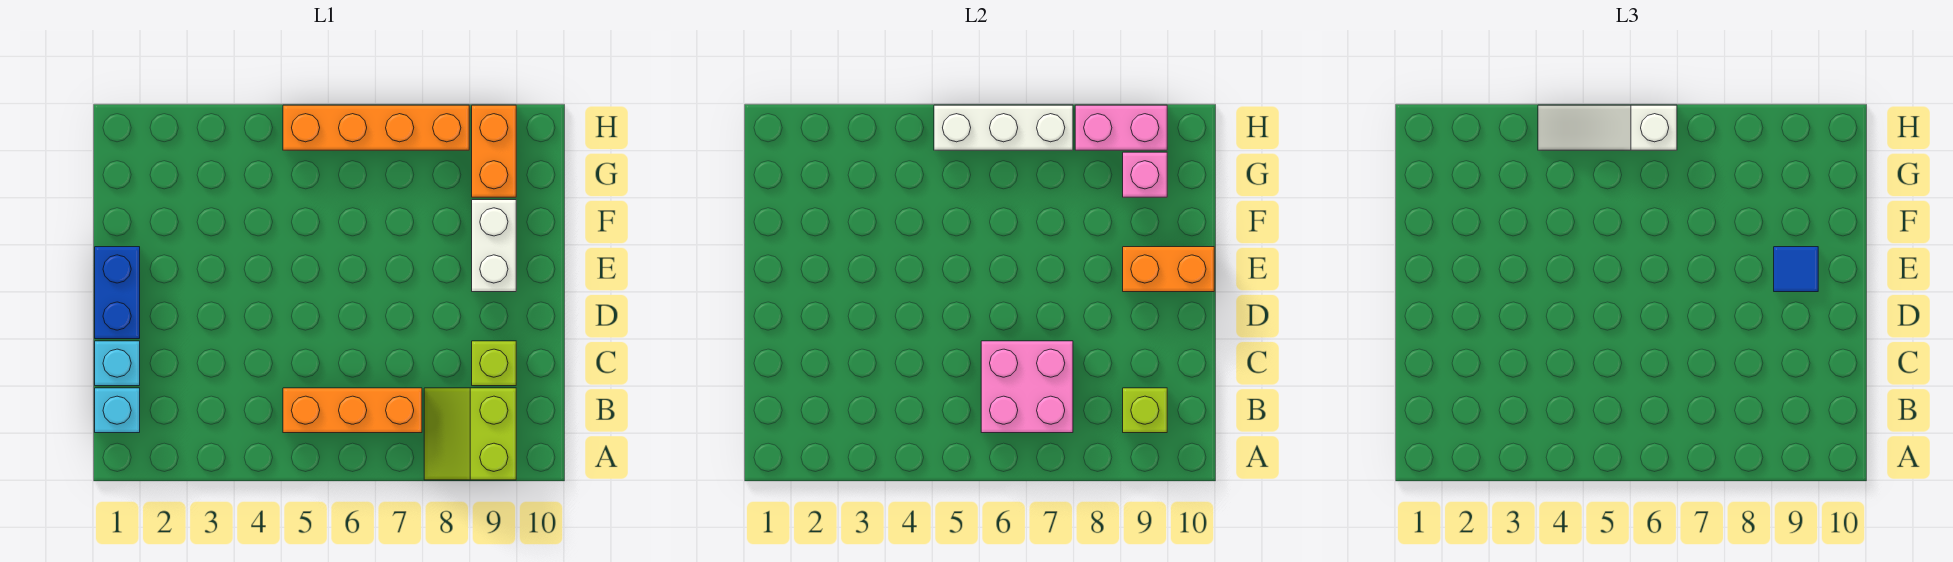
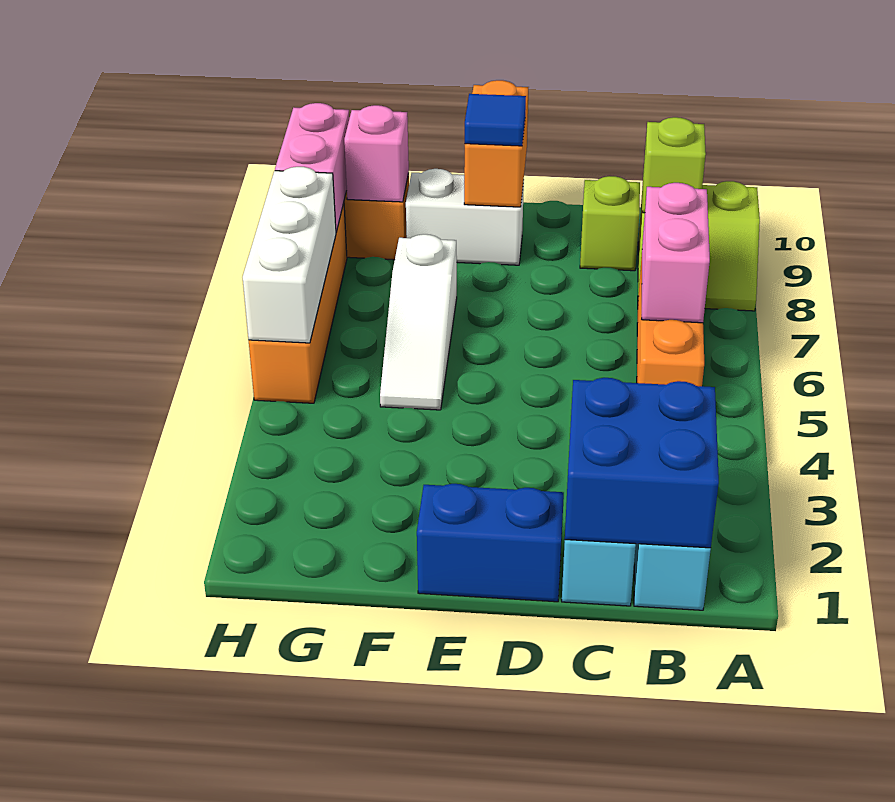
none -> blue 2x2 brick [565,378,719,548]
pink 2x2 brick [981,341,1073,433] -> pink 1x2 brick [642,183,710,323]
white 1x3 slope [1538,105,1677,150] -> white 1x3 slope moved to [380,234,457,410]

